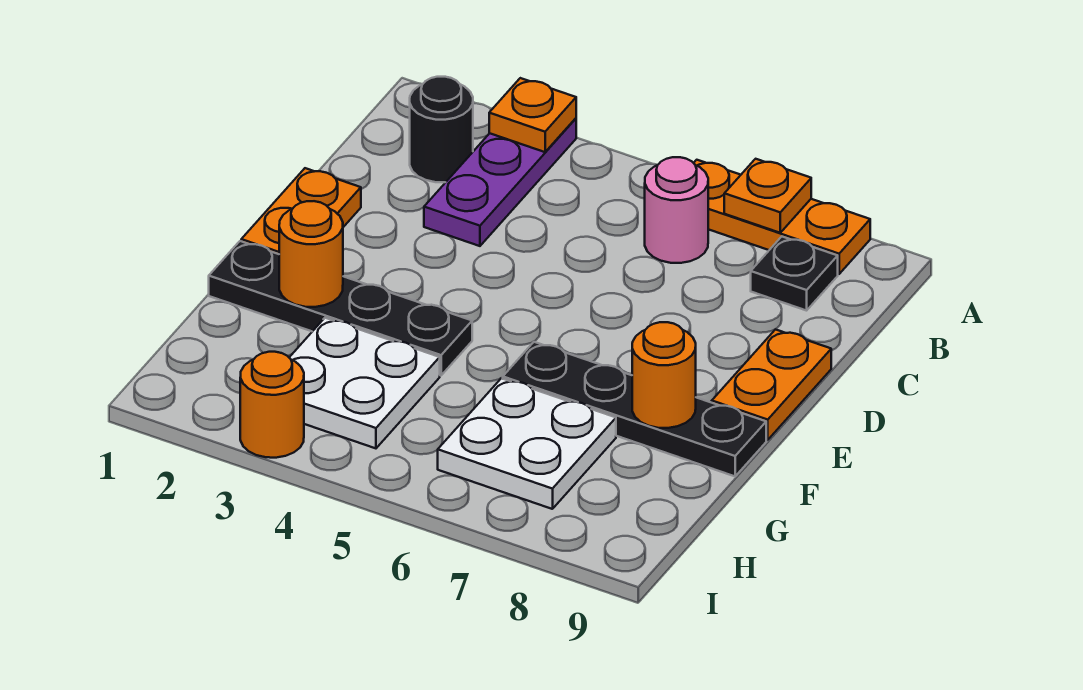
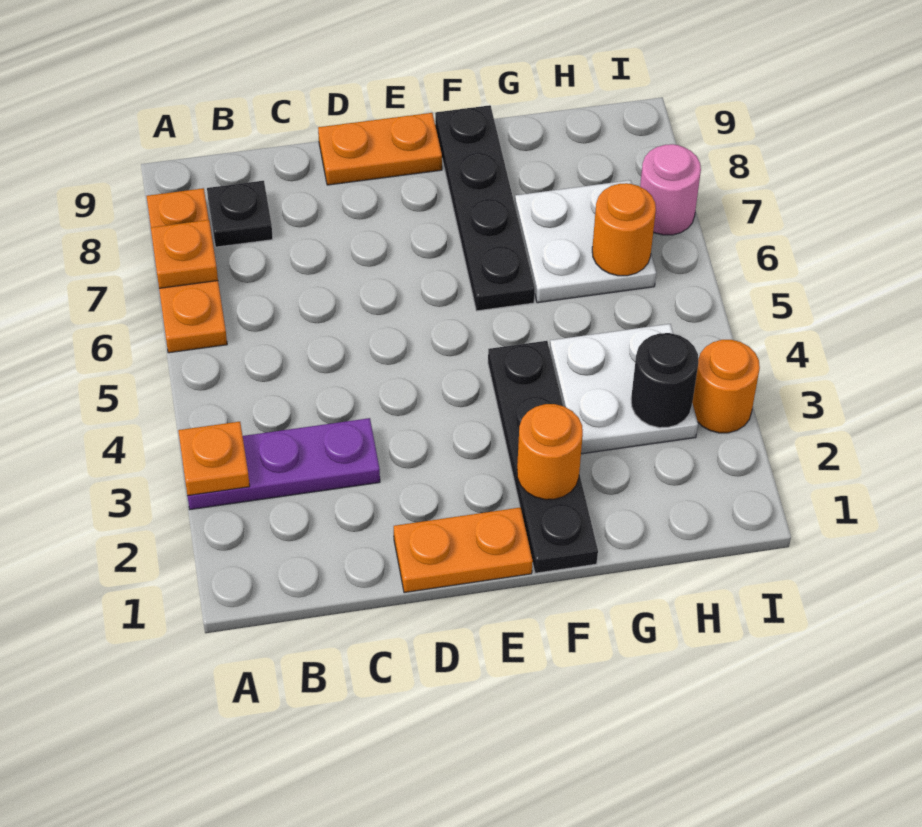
black 1x1 round brick [410,77,473,182] -> black 1x1 round brick moved to [631,333,699,428]
pink 1x1 round brick [645,157,708,263] -> pink 1x1 round brick moved to [640,144,701,235]
orange 1x1 round brick [632,322,696,428] -> orange 1x1 round brick moved to [592,183,656,276]

